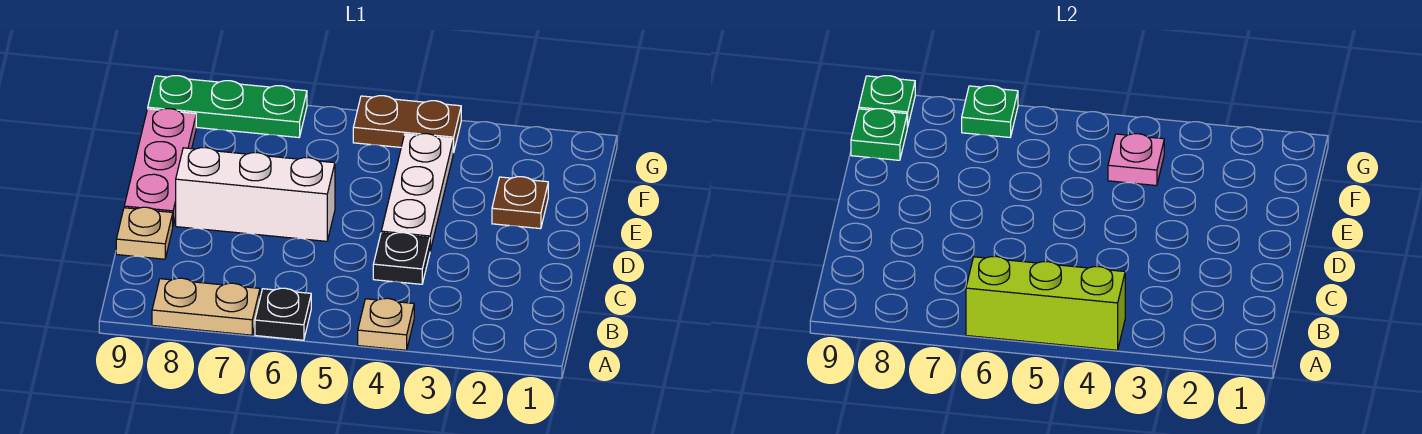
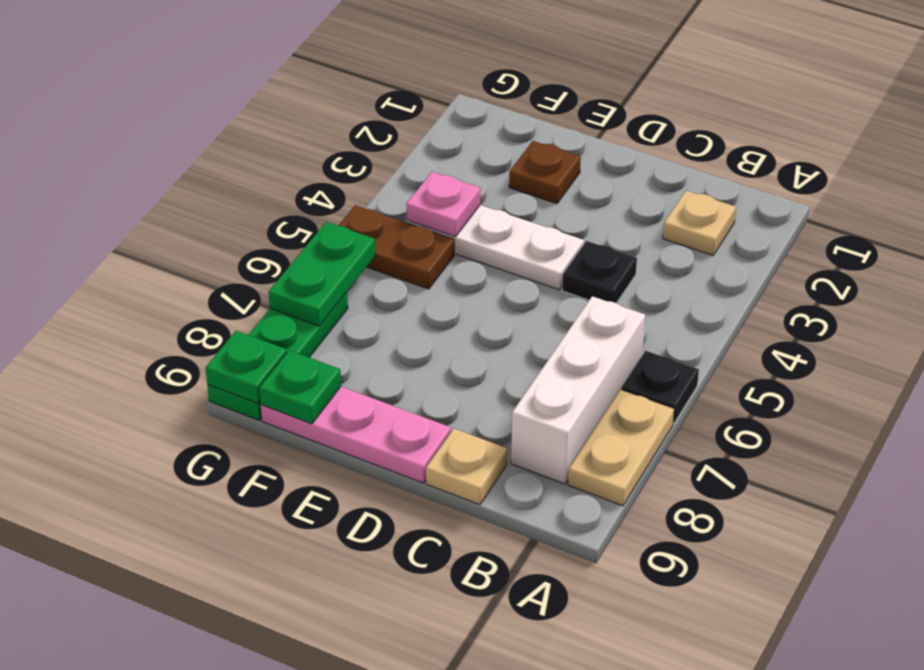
tan 1x1 plate [358,298,414,350] -> tan 1x1 plate moved to [663,191,736,255]
lime 1x3 brick [966,256,1125,350] -> none
white 1x3 brick [176,148,335,241] -> white 1x3 brick moved to [511,296,645,484]
brown 1x2 plate [353,96,461,152] -> brown 1x2 plate turned to [338,205,454,289]
green 1x1 plate [962,86,1018,137] -> green 1x2 plate [268,222,376,326]

